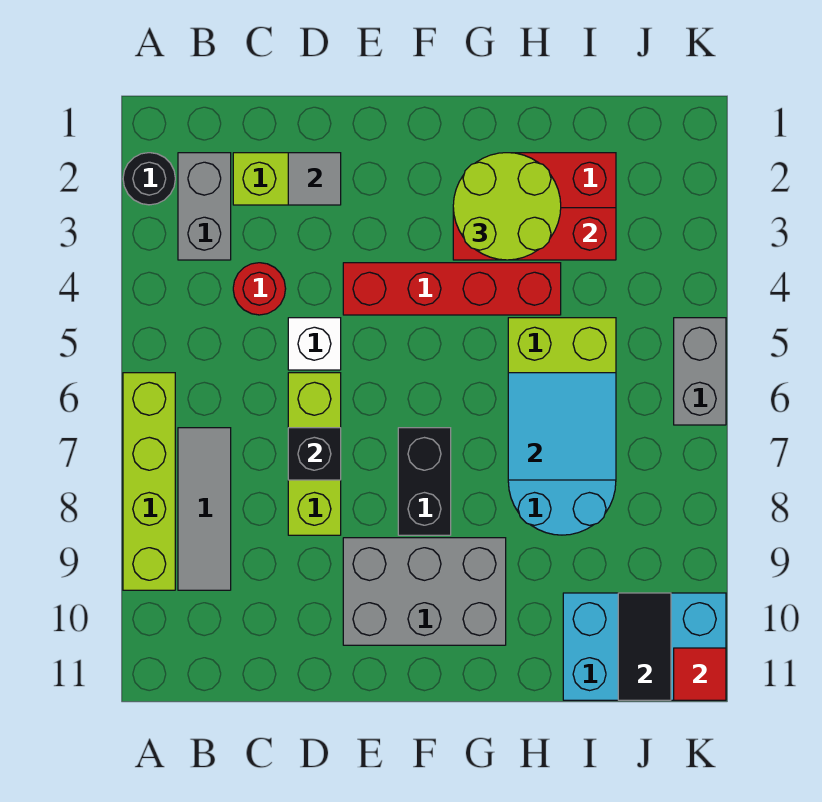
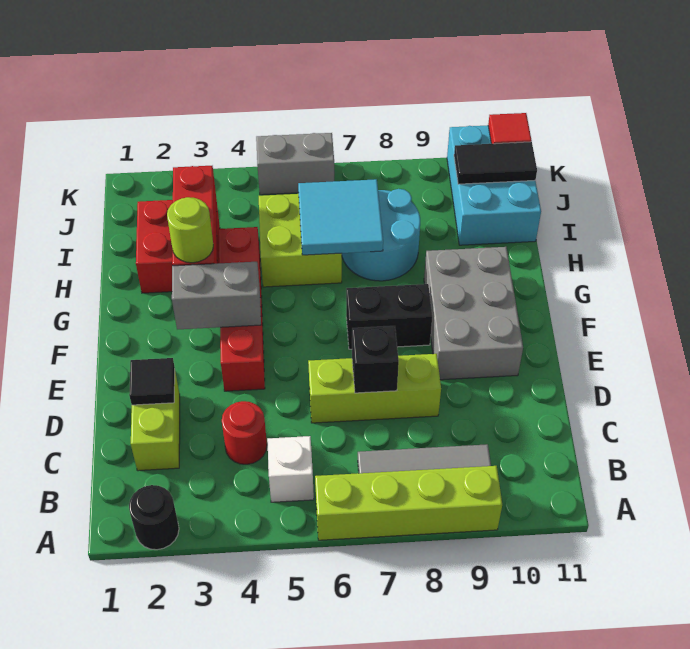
grey 1x2 brick [178,153,231,260] -> grey 1x2 brick moved to [172,262,261,330]
grey 1x1 tile [288,153,341,205] -> black 1x1 tile [129,358,175,405]
white 1x1 brick [288,318,341,370] -> white 1x1 brick moved to [267,436,314,502]
lime 2x2 round brick [453,153,561,260] -> lime 1x1 round brick [167,197,213,263]

